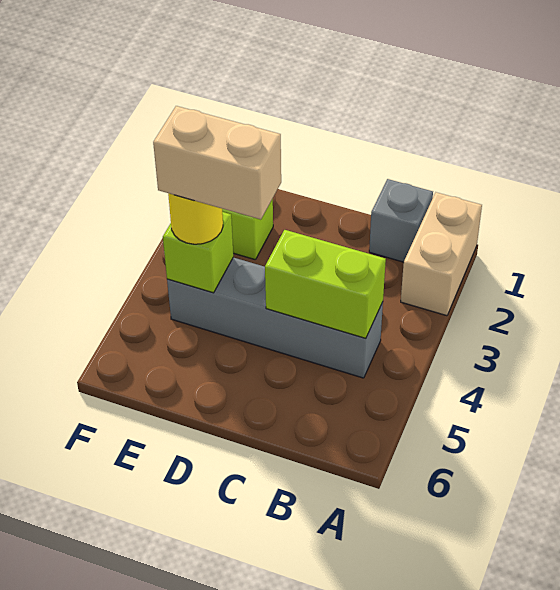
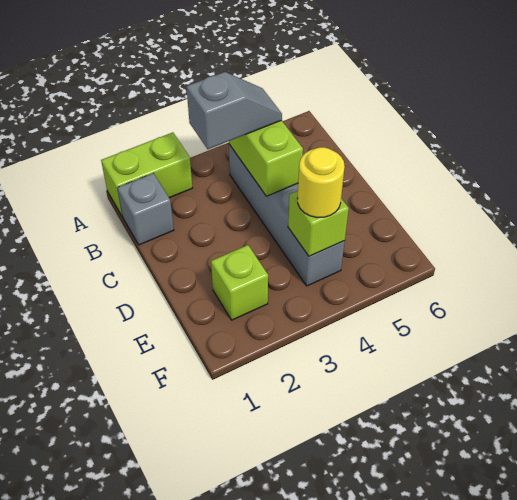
tan 1x2 brick [401,192,482,316] -> lime 1x2 brick [101,132,192,217]
none -> grey 1x2 slope [186,72,282,149]
tan 1x2 brick [153,106,281,220] -> none

